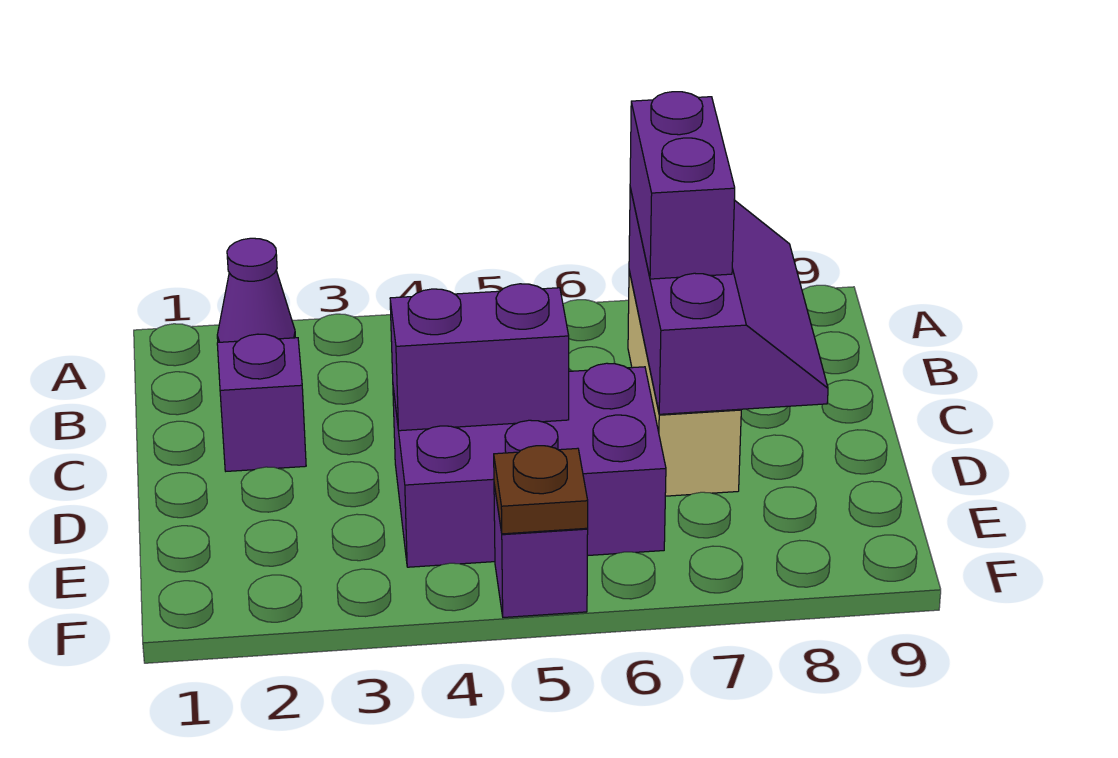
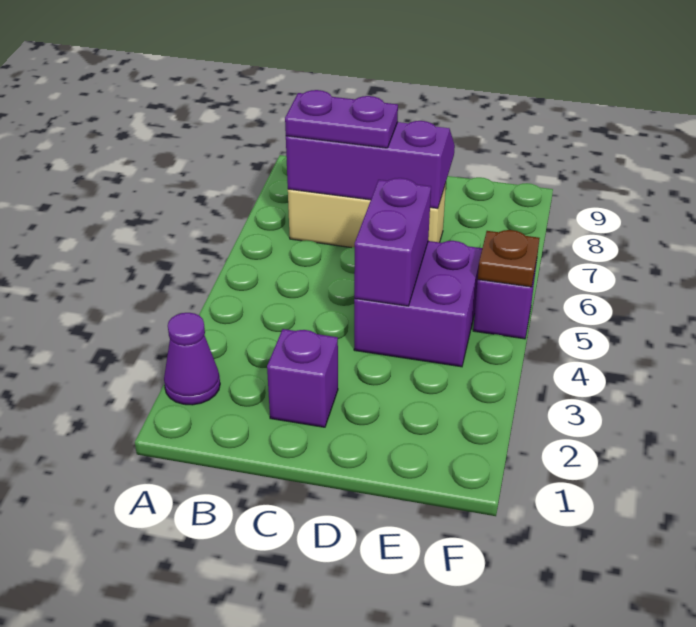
purple 1x2 brick [630,92,735,279] -> purple 1x2 plate [285,90,398,148]
purple 2x3 brick [393,363,666,567] -> purple 2x2 brick [354,241,482,367]

